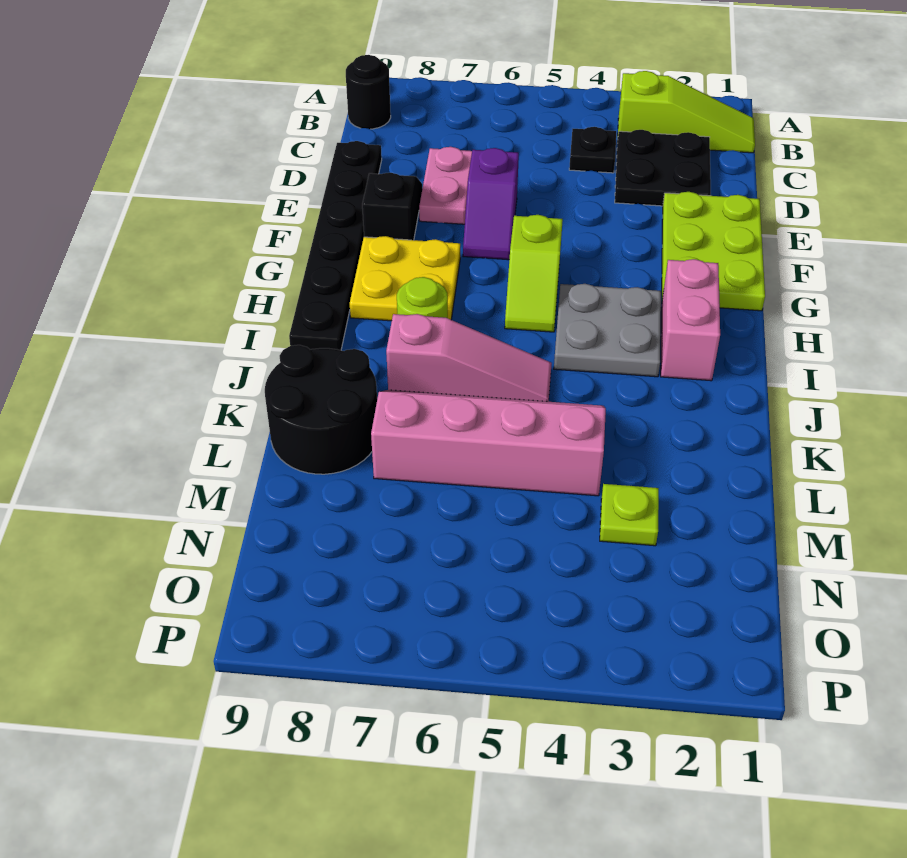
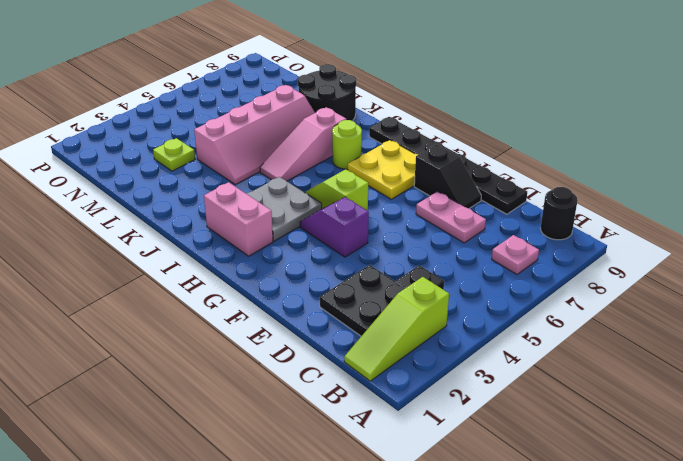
none -> pink 1x1 plate [492,235,539,275]
lime 2x3 plate [662,192,765,311] -> none
purple 1x2 slope [463,148,519,260] -> purple 1x2 slope moved to [300,197,369,257]

